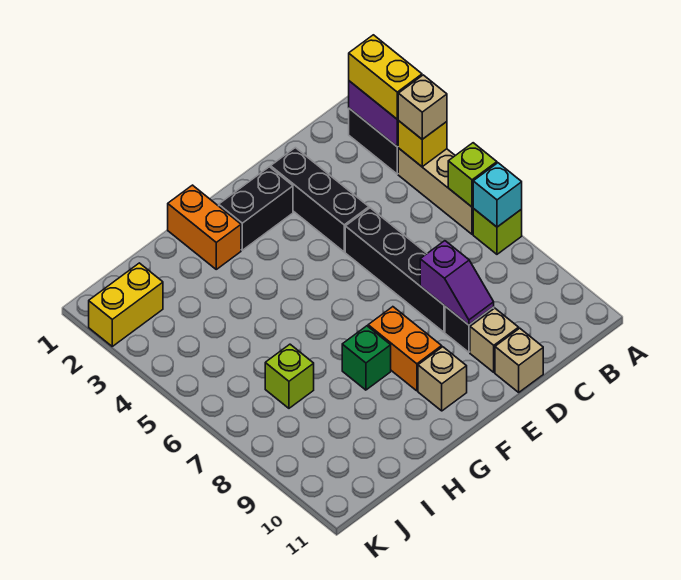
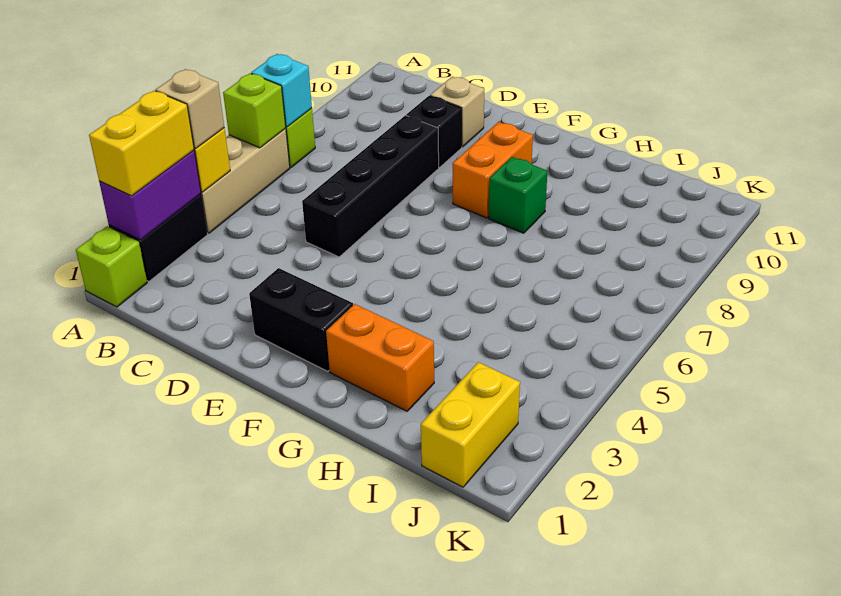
black 1x3 brick [271,148,369,252] -> none
purple 1x2 slope [420,241,494,325] -> none
tan 1x1 brick [495,328,543,392] -> none
tan 1x1 brick [418,347,467,411] -> none
orange 1x2 brick [168,185,241,269] -> orange 1x2 brick turned to [326,304,434,411]
lime 1x1 brick [265,344,314,408] -> lime 1x1 brick moved to [76,226,147,307]
yellow 1x2 brick [89,263,163,346] -> yellow 1x2 brick turned to [421,362,520,487]

